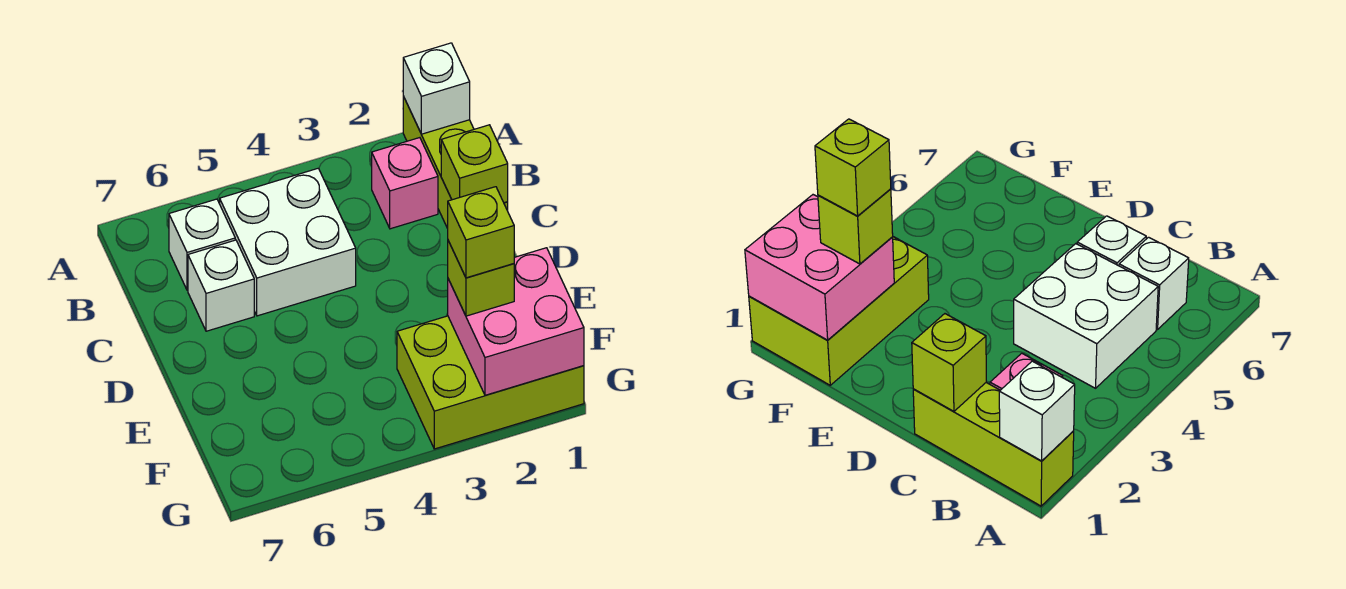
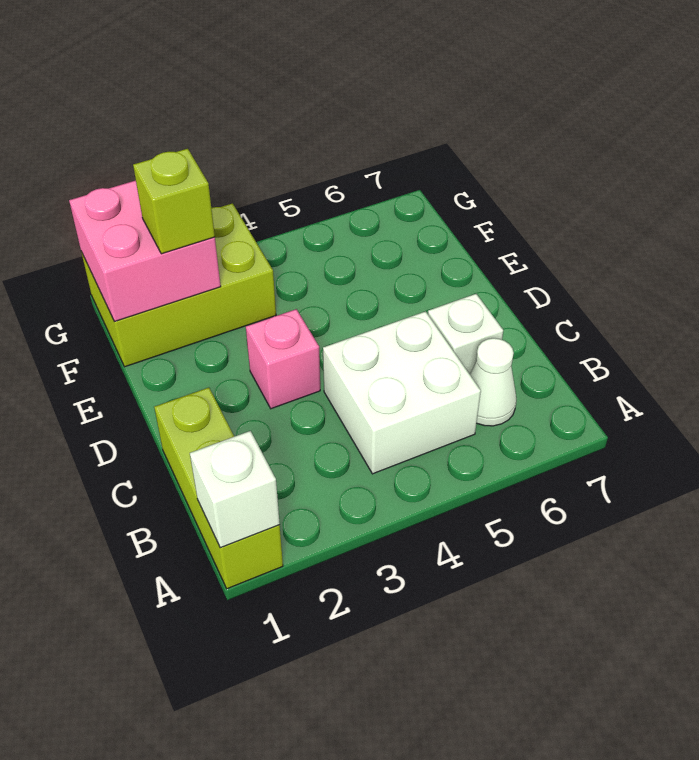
pink 1x1 brick [372,138,438,229] -> pink 1x1 brick moved to [246,309,320,409]
white 1x1 brick [169,199,235,290] -> white 1x1 cone [470,338,516,426]
lime 1x1 brick [441,125,508,203] -> none
lime 1x1 brick [448,187,514,278] -> none

